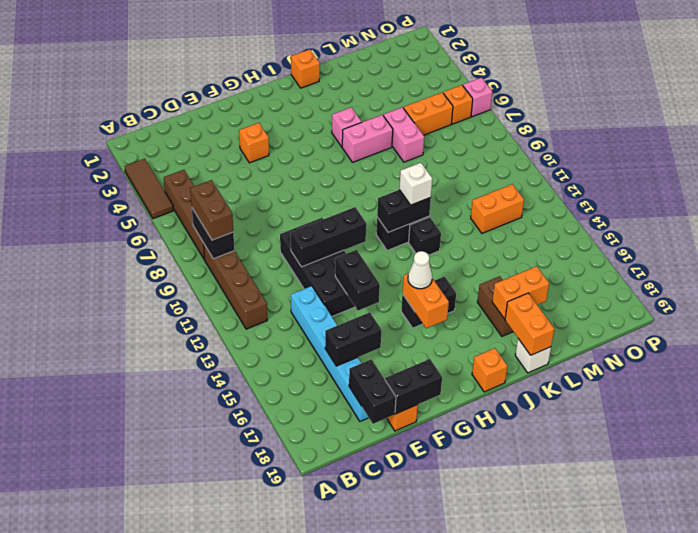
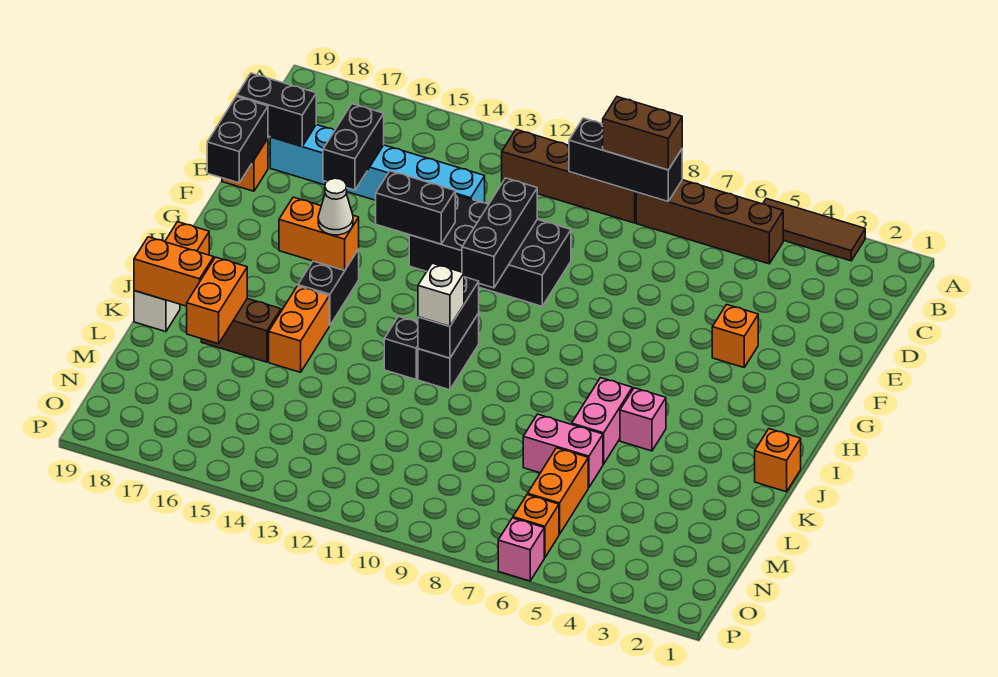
black 1x2 brick [192,209,234,259] -> black 1x3 brick [569,118,682,202]
orange 1x2 brick [471,184,524,233] -> orange 1x2 brick moved to [269,286,329,372]

